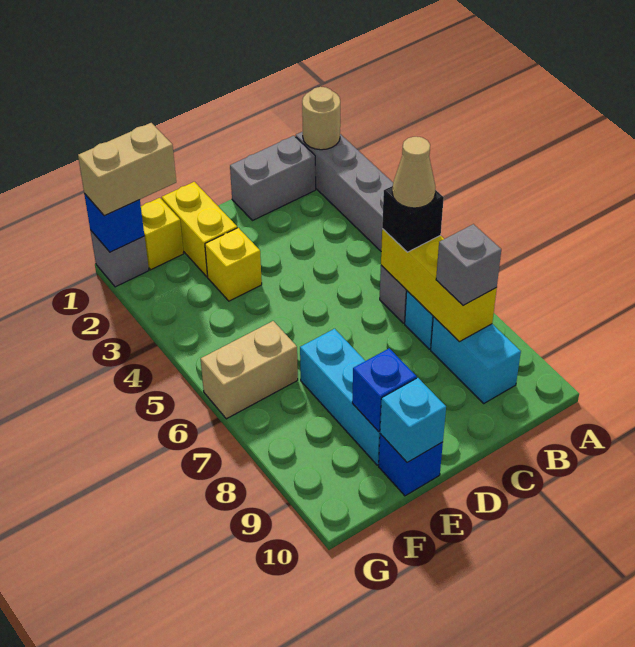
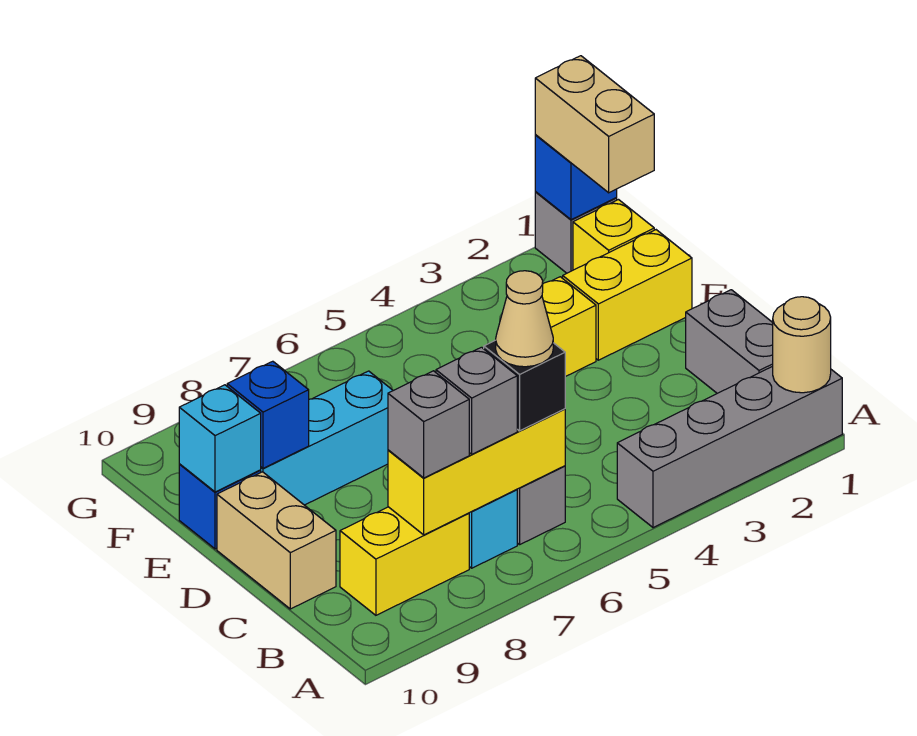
none -> grey 1x1 brick [436,347,517,454]
cyan 1x2 brick [431,317,521,403] -> yellow 1x2 brick [340,507,469,615]
tan 1x2 brick [201,321,298,419] -> tan 1x2 brick moved to [217,472,336,609]

